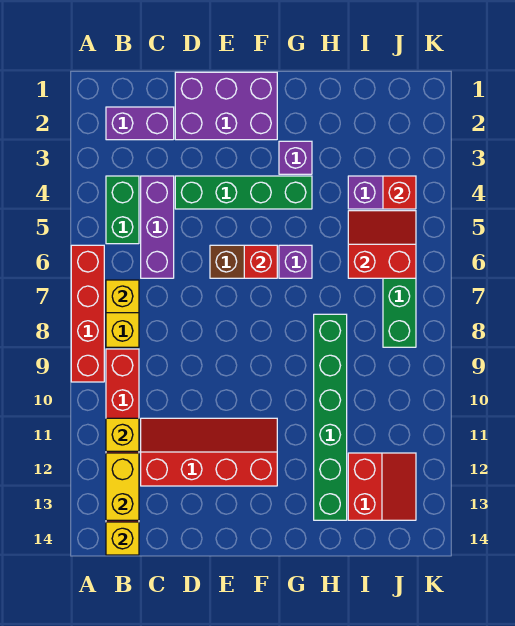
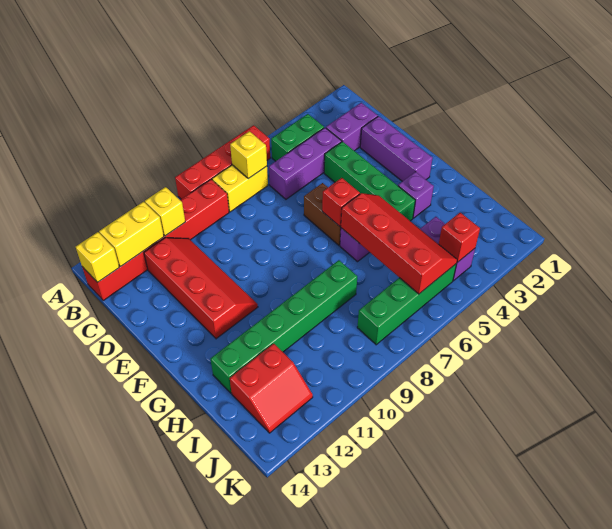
purple 1x2 brick [106,107,174,140] -> purple 1x2 brick turned to [326,103,378,151]
purple 2x3 brick [175,72,277,140] -> purple 1x3 brick [360,116,433,181]
red 2x2 slope [348,211,416,278] -> red 2x4 slope [341,193,457,294]

